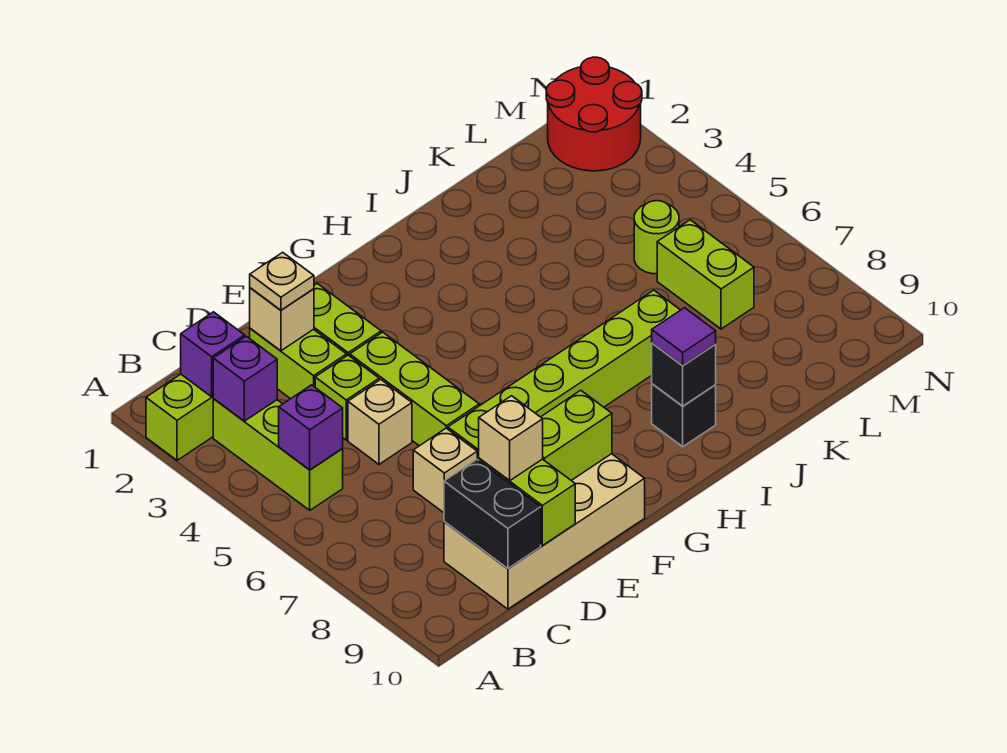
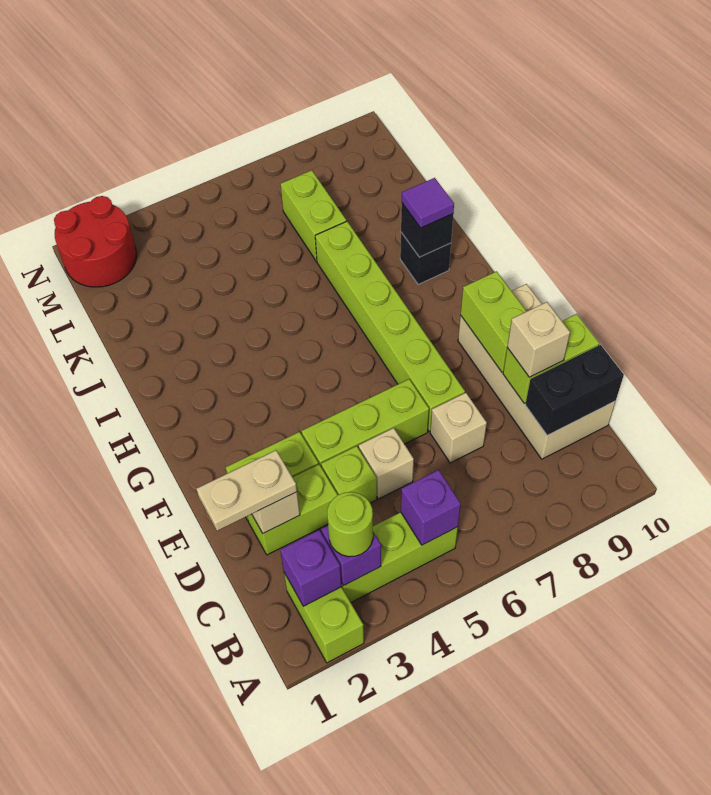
tan 1x1 plate [250,252,314,310] -> tan 1x2 plate [197,450,297,531]
lime 1x1 round brick [634,201,679,274] -> lime 1x1 round brick moved to [327,492,373,557]
lime 1x2 brick [657,220,754,329] -> lime 1x2 brick turned to [280,170,346,261]

